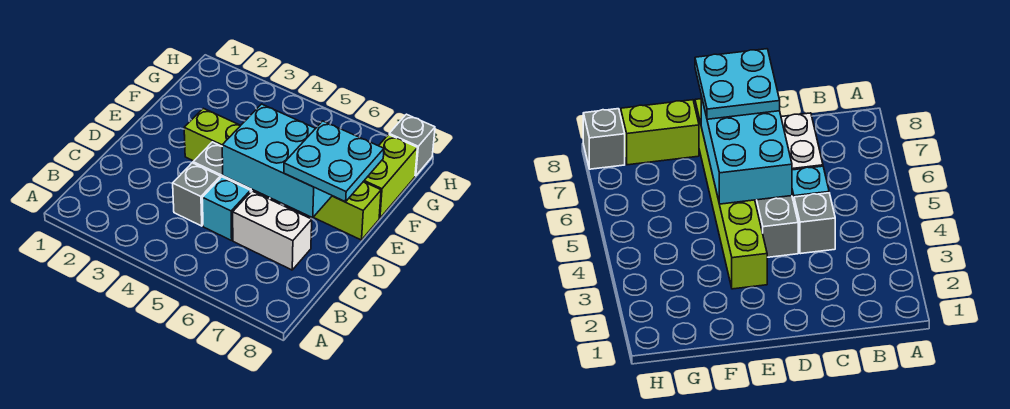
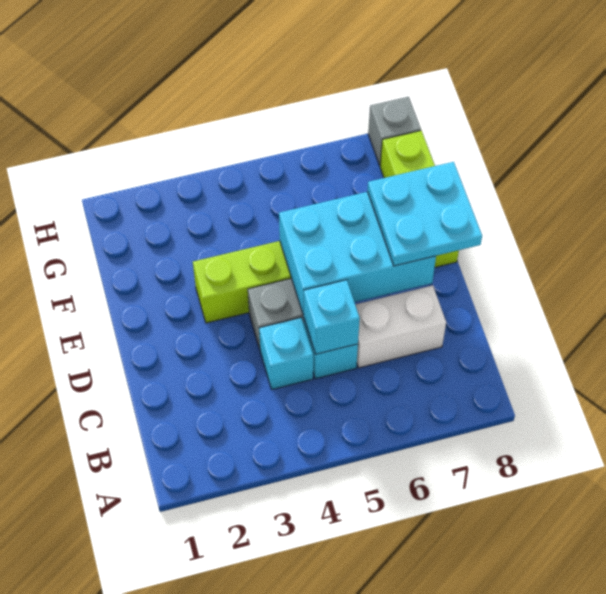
grey 1x1 brick [173,163,220,226] -> cyan 1x1 brick [259,318,313,389]
none -> cyan 1x1 brick [304,280,360,354]

